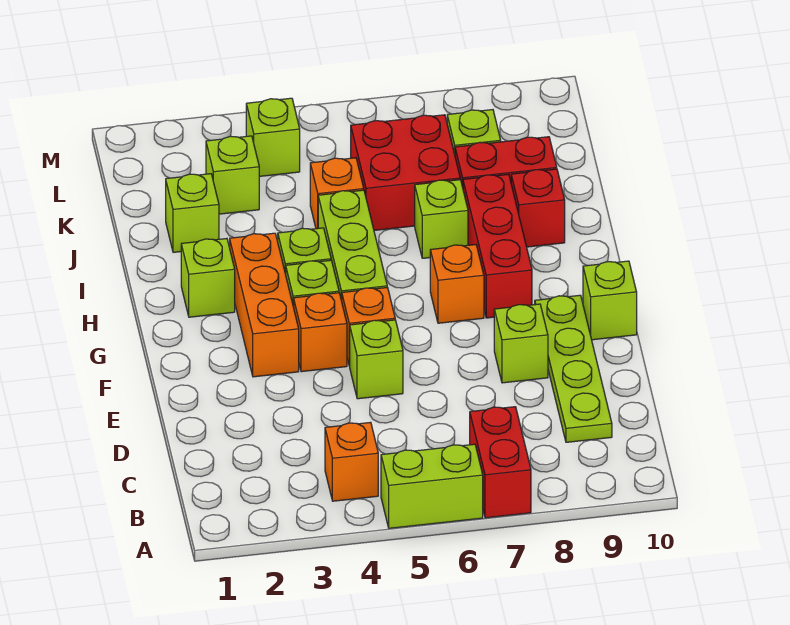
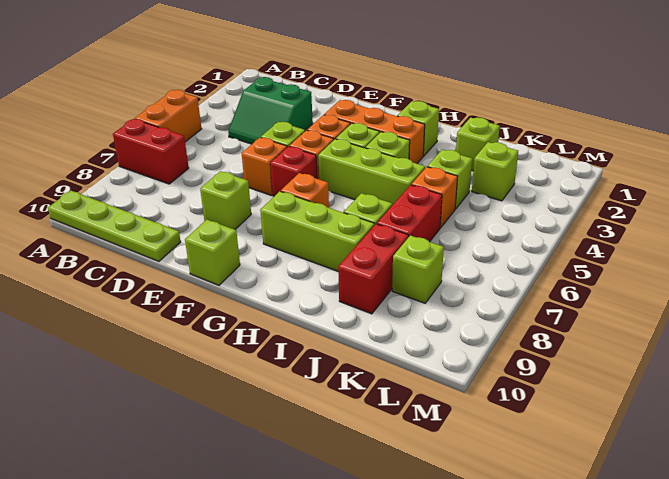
lime 1x2 brick [381,444,483,528] -> orange 1x2 brick [134,90,201,142]
orange 1x1 brick [325,422,378,501] -> orange 1x1 brick moved to [242,138,287,195]
none -> green 2x2 slope [228,77,313,144]
lime 1x4 plate [535,295,612,442] -> lime 1x4 plate moved to [48,191,181,261]
red 1x3 brick [463,174,532,318] -> lime 1x3 brick [260,191,374,272]
red 1x1 brick [511,169,565,247] -> red 1x1 brick moved to [270,146,317,196]
red 2x2 brick [351,115,460,230] -> red 1x2 brick [377,185,442,242]
lime 1x1 brick [246,98,300,176] -> lime 1x1 brick moved to [427,150,472,209]

